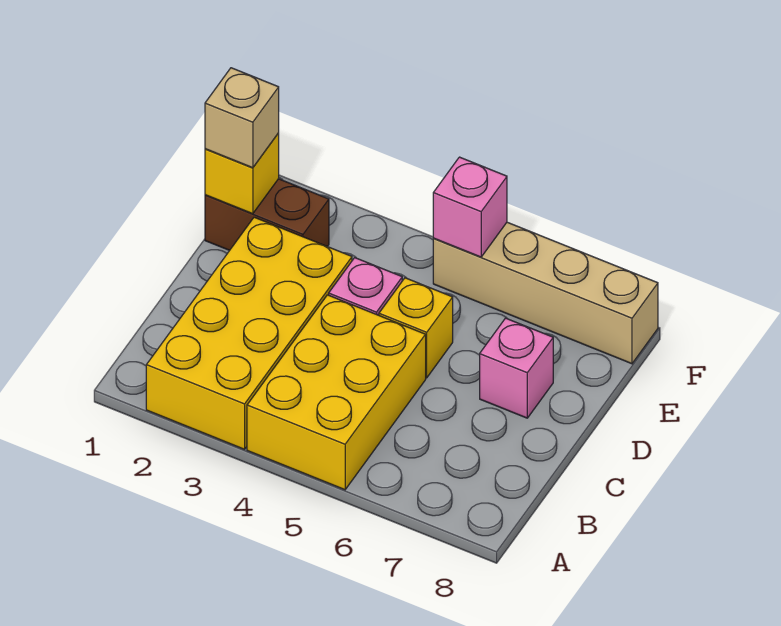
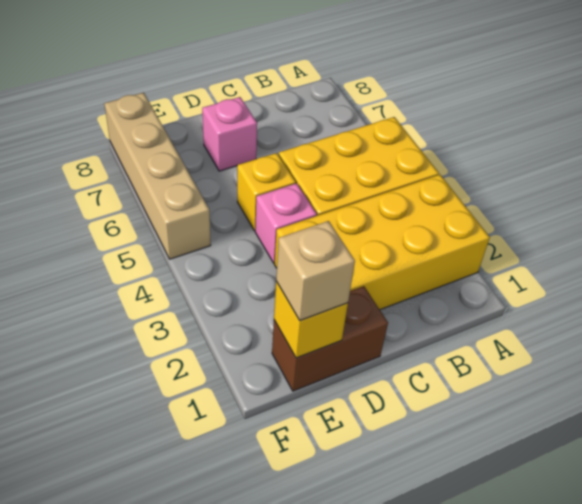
brown 1x2 brick [205,179,329,251] -> brown 1x2 brick turned to [272,286,388,391]
pink 1x1 brick [433,157,507,257] -> none

